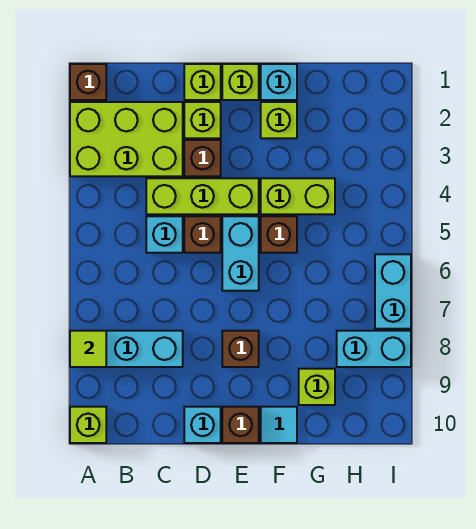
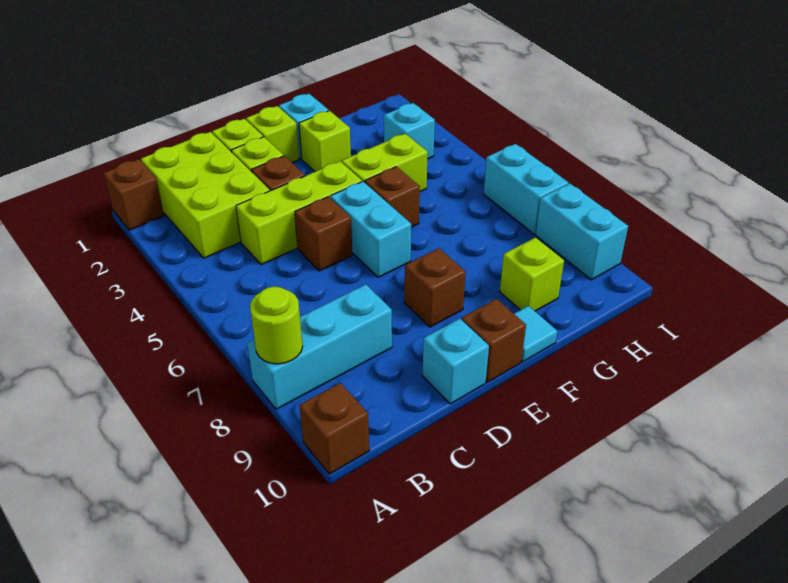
lime 2x3 brick [70,102,183,176] -> lime 2x3 brick turned to [141,132,270,258]
lime 1x1 tile [70,331,106,367] -> lime 1x1 round brick [250,287,303,364]
lime 1x1 brick [70,407,106,443] -> brown 1x1 brick [299,383,369,474]
cyan 1x1 brick [146,216,183,253] -> cyan 1x1 brick moved to [384,103,435,159]
cyan 1x2 brick [337,331,411,367] -> cyan 1x2 brick turned to [536,184,628,280]

